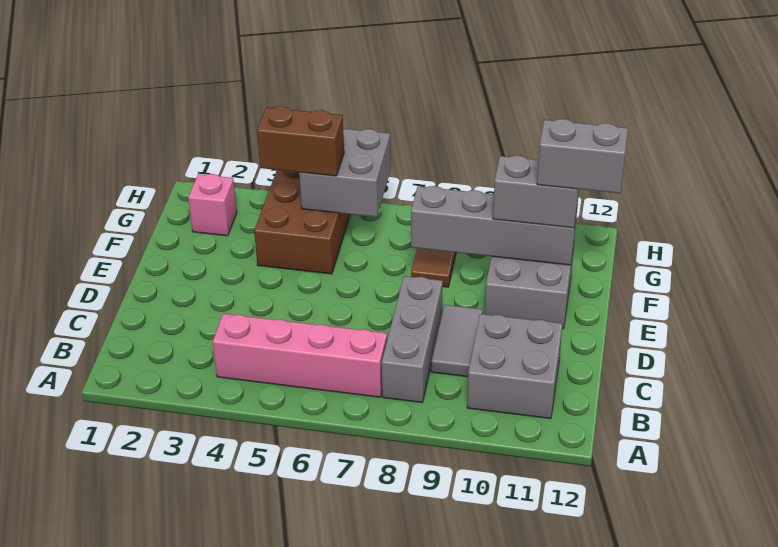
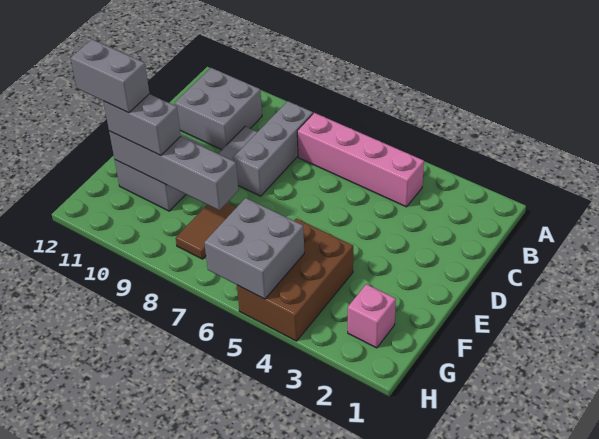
brown 1x2 brick [257,107,344,176] -> none

